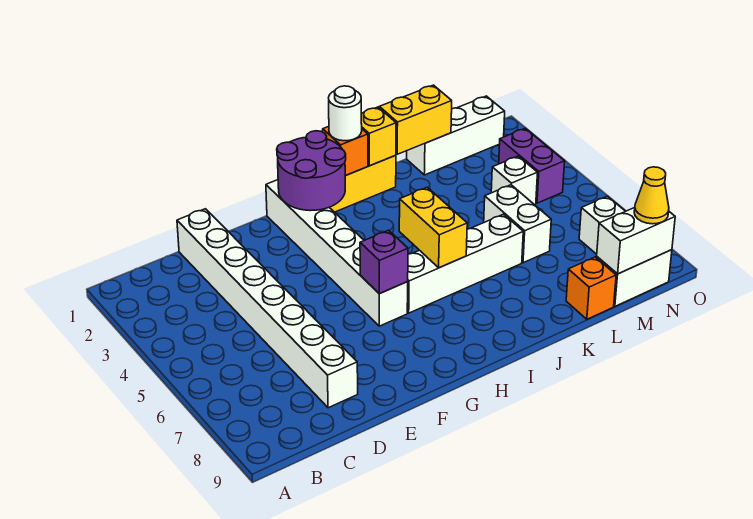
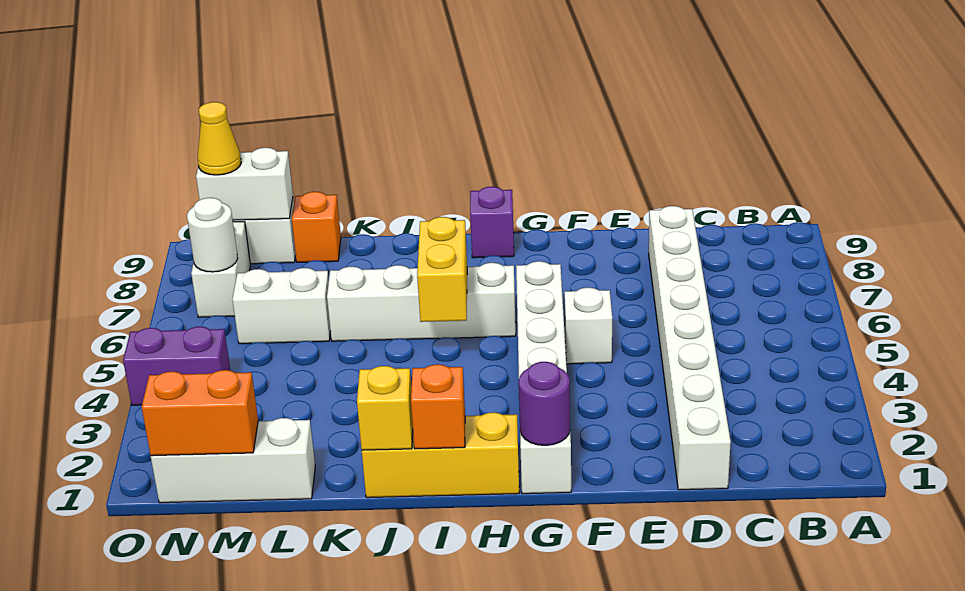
purple 2x2 round brick [277,131,346,211] -> purple 1x1 round brick [519,362,570,445]
purple 1x1 brick [360,230,408,294] -> purple 1x1 brick moved to [470,187,514,258]
white 1x1 round brick [329,86,362,141] -> white 1x1 round brick moved to [187,198,238,272]
yellow 1x2 brick [379,85,452,154] -> none
white 1x2 brick [484,185,551,263] -> white 1x2 brick turned to [232,268,330,344]
none -> orange 1x2 brick [142,370,258,456]
white 1x1 brick [491,156,538,205] -> white 1x1 brick moved to [564,288,612,364]
purple 1x2 brick [499,128,565,203] -> purple 1x2 brick turned to [123,327,230,405]

